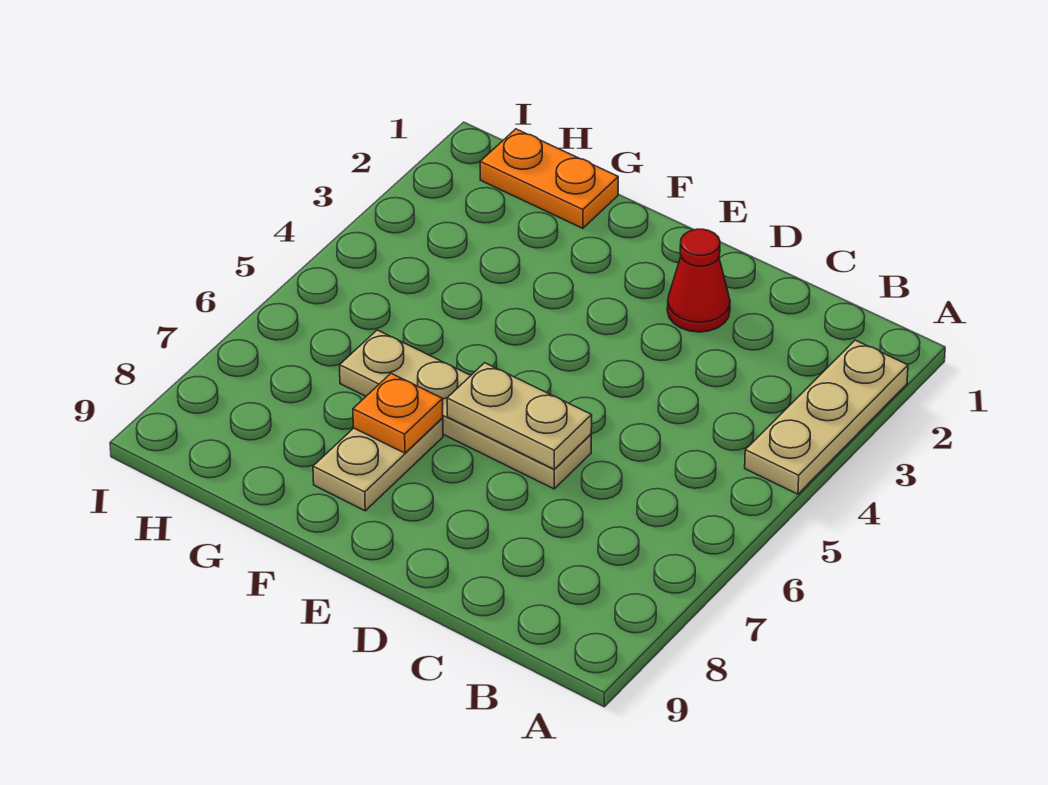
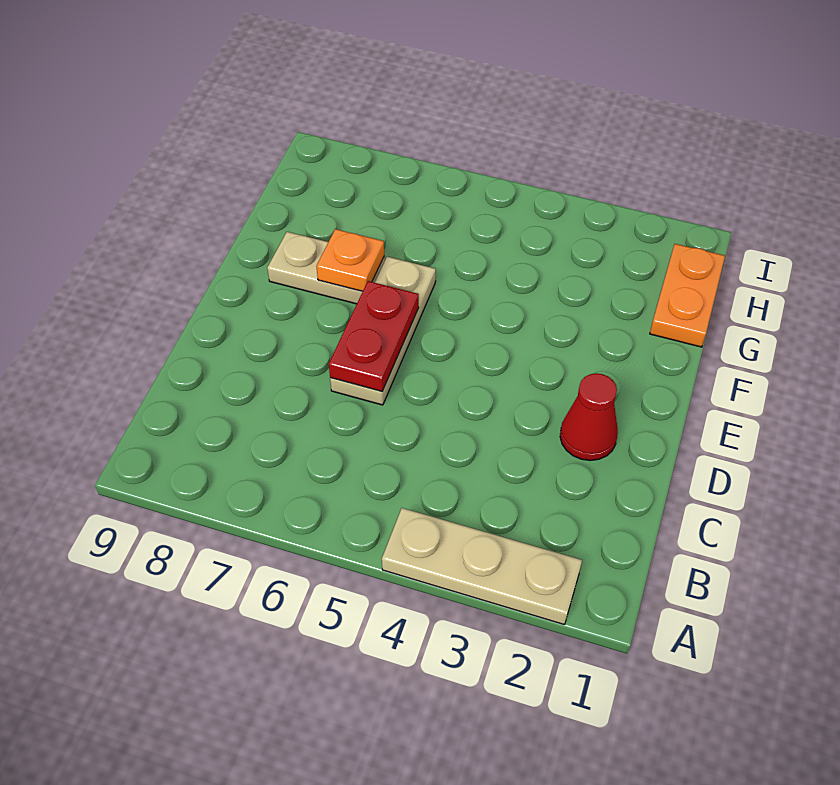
tan 1x4 plate [340,330,591,489] -> tan 1x3 plate [330,257,436,405]
tan 1x2 plate [447,363,592,469] -> red 1x2 plate [329,281,419,391]

